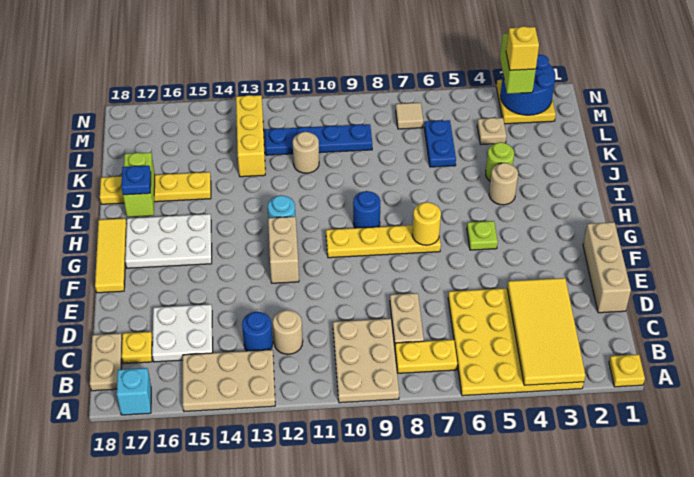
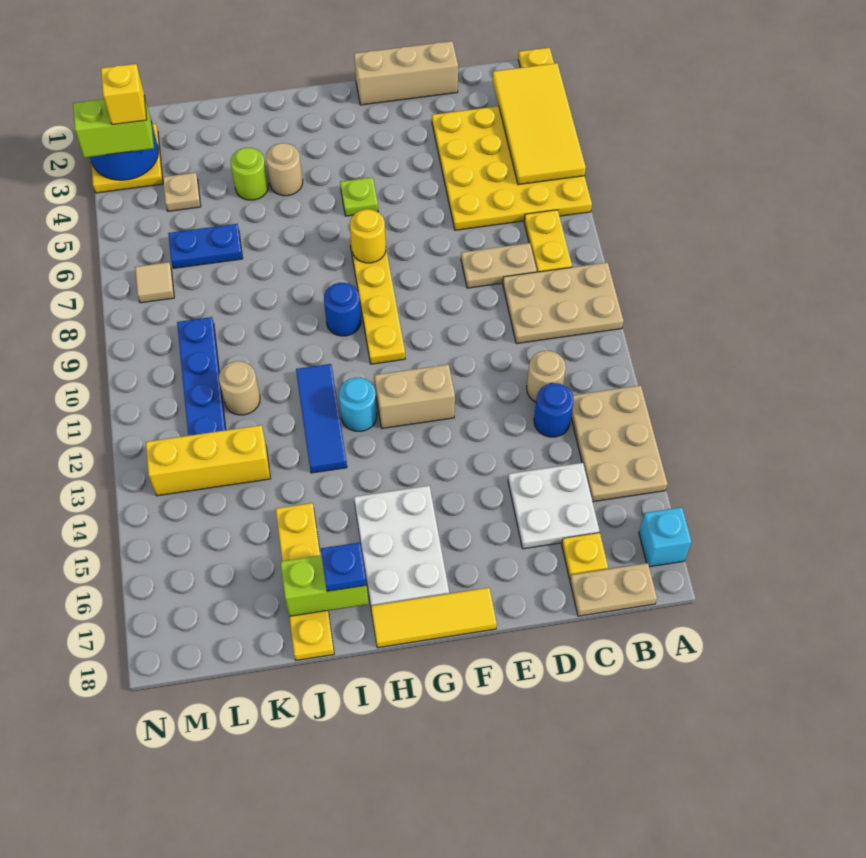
yellow 2x4 tile [507,278,585,385] -> yellow 2x4 tile turned to [493,63,586,185]
none -> blue 1x3 tile [296,364,347,473]

